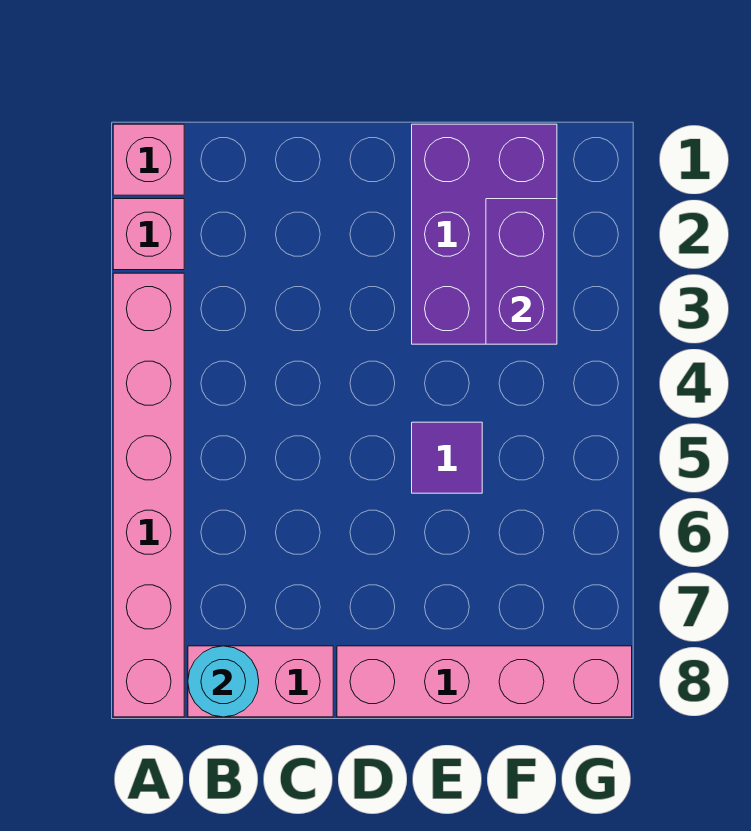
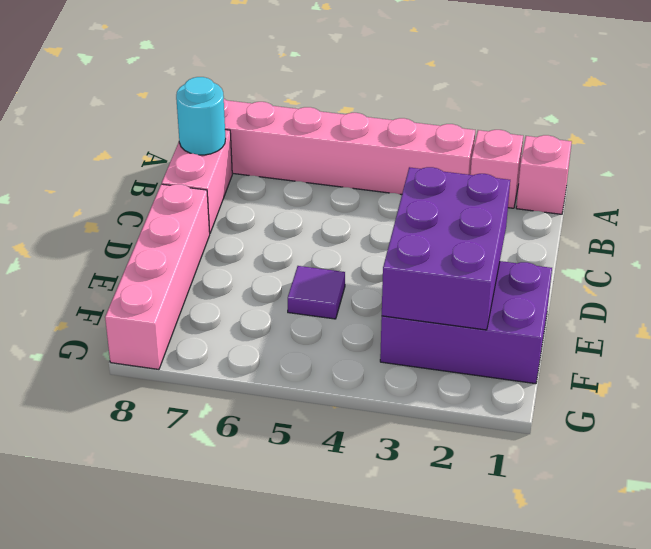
purple 1x2 brick [486,199,557,344] -> purple 2x3 brick [382,167,510,330]

